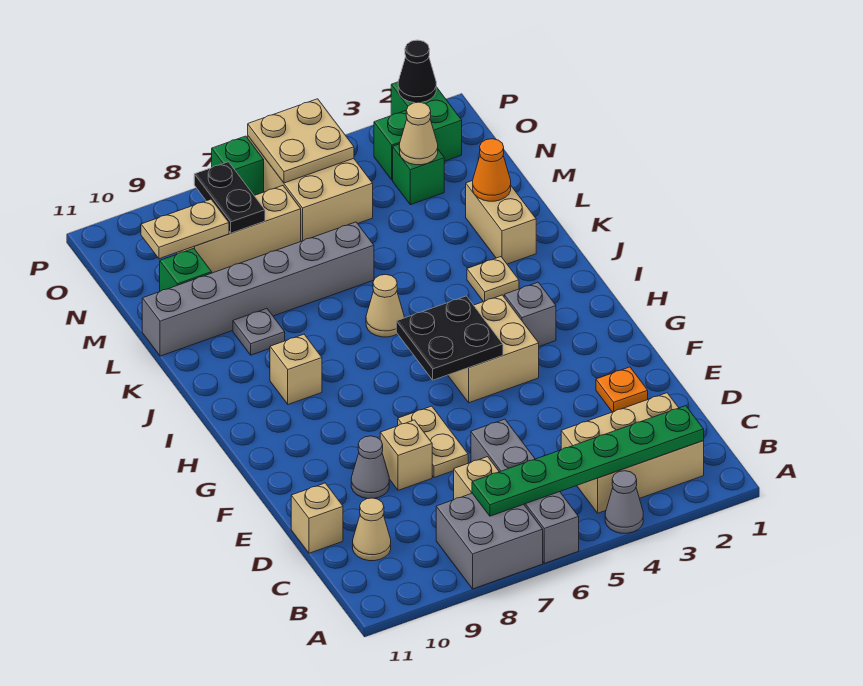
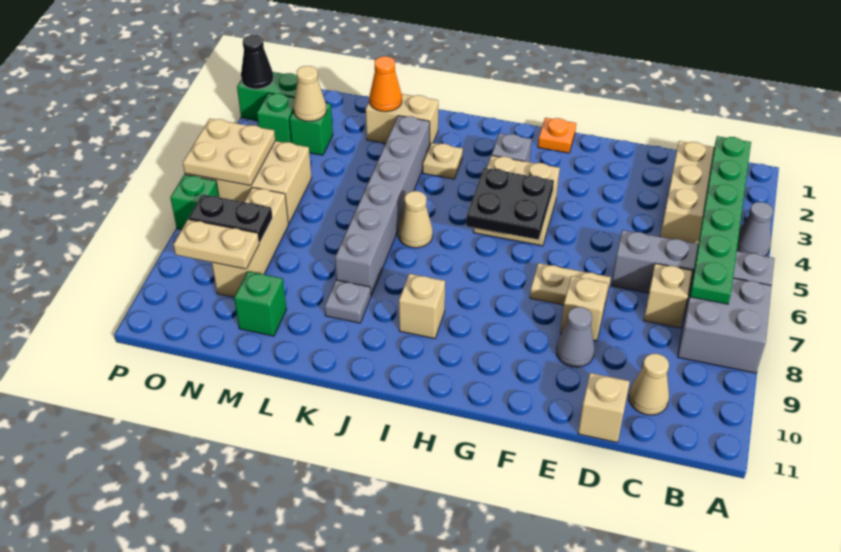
orange 1x1 plate [596,367,648,412] -> orange 1x1 plate moved to [538,118,576,153]
grey 1x6 brick [142,222,374,356] -> grey 1x6 brick moved to [335,116,430,295]
tan 1x2 plate [141,199,229,259] -> tan 1x2 plate turned to [173,219,259,269]

